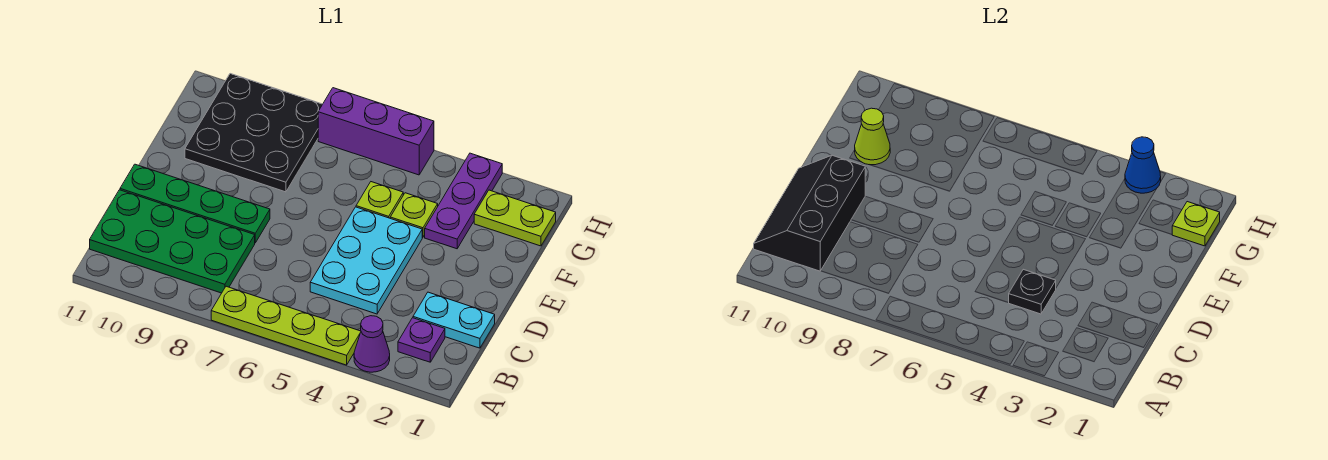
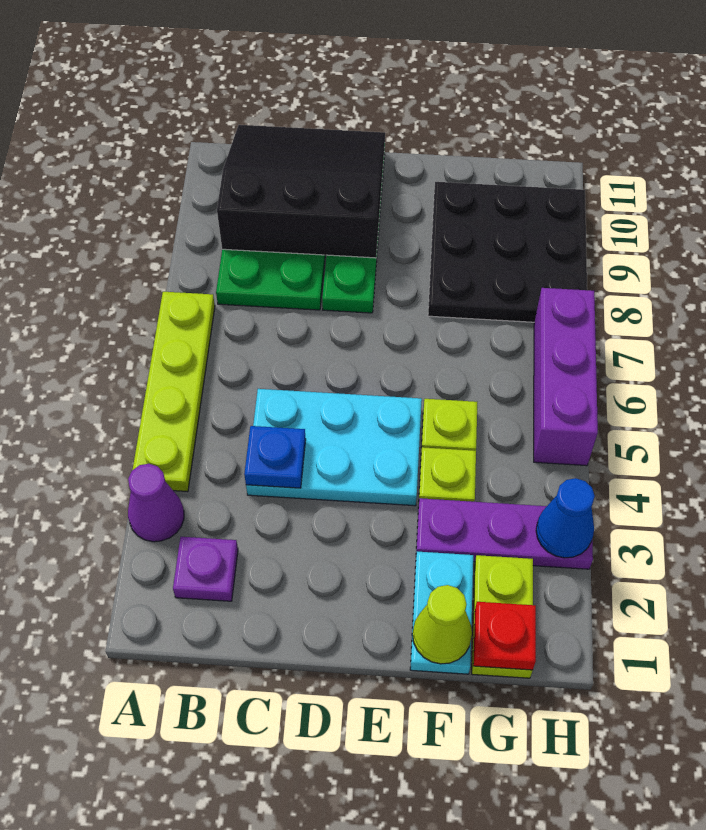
black 2x3 slope [754,155,865,271] -> black 3x3 slope [217,125,385,258]
cyan 1x2 plate [413,292,495,348] -> cyan 1x2 plate moved to [410,552,473,674]
black 1x1 plate [1009,269,1056,314] -> blue 1x1 plate [244,426,306,488]
lime 1x1 cone [855,108,890,165] -> lime 1x1 cone moved to [413,585,472,664]
lime 1x1 plate [1172,202,1220,246] -> red 1x1 plate [473,602,536,670]

